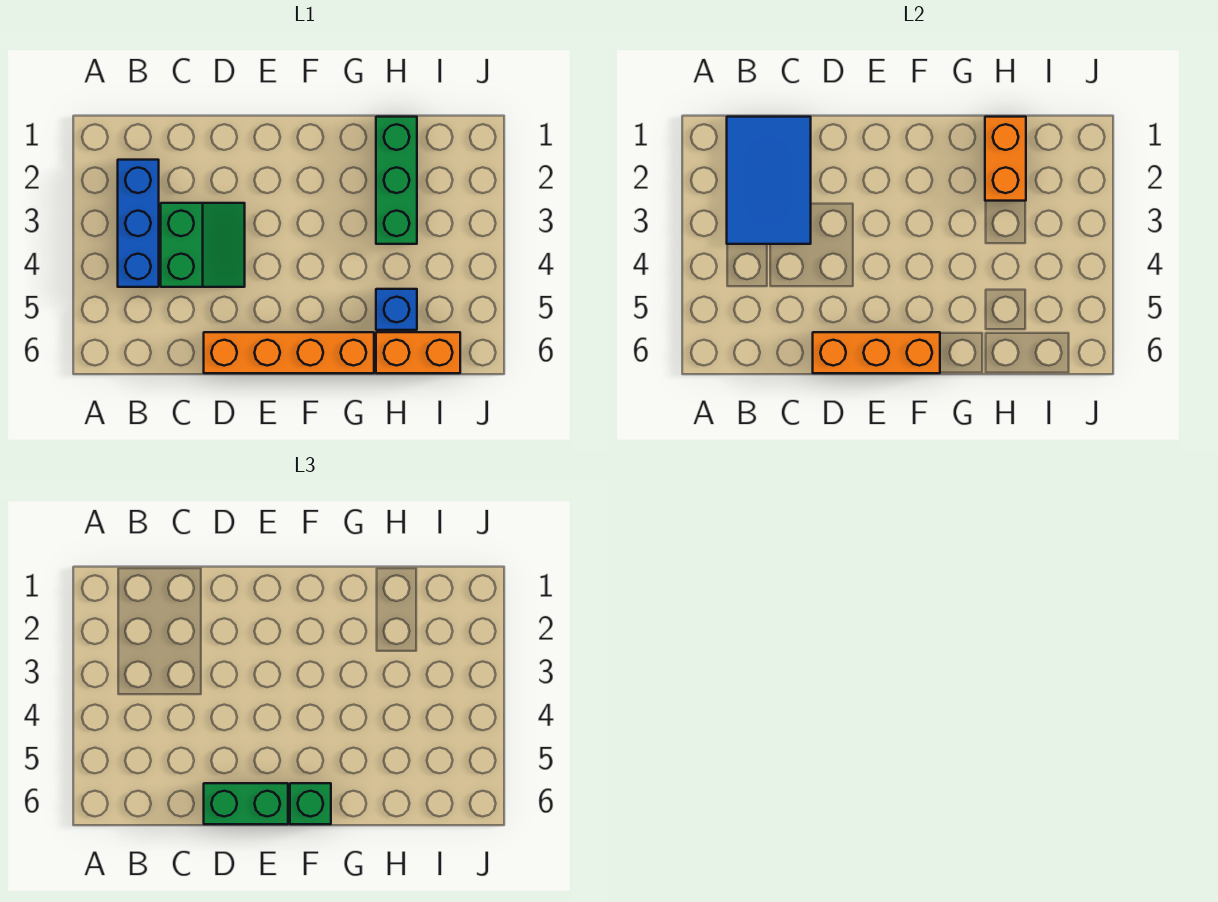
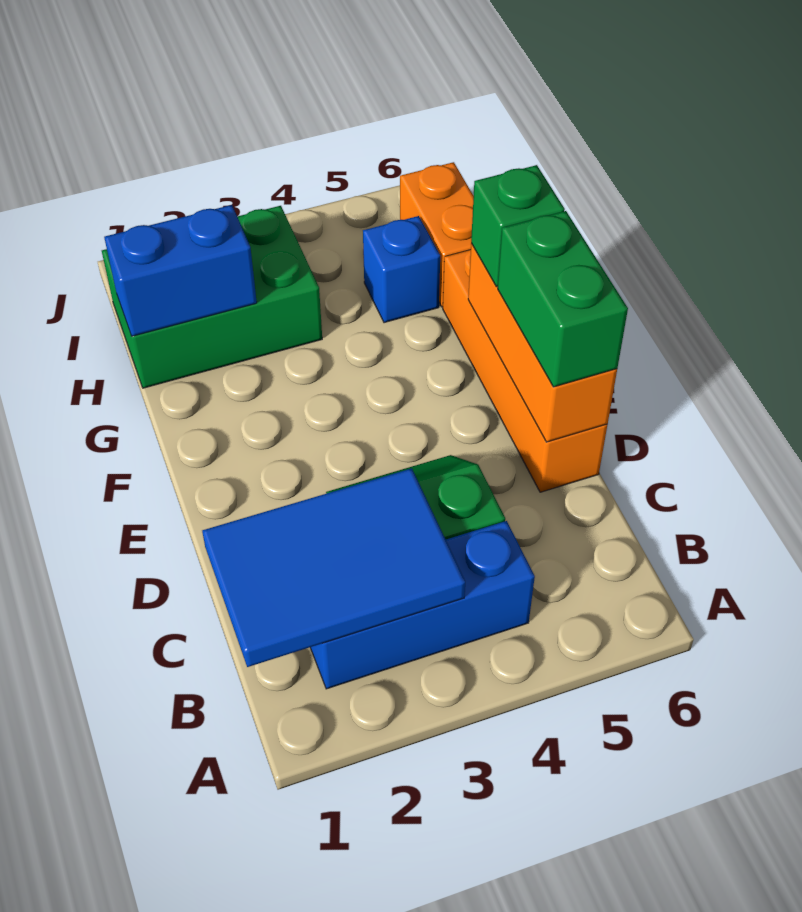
green 1x3 brick [376,117,417,244] -> green 2x3 brick [102,206,322,388]
orange 1x2 brick [985,117,1026,201] -> blue 1x2 brick [104,205,257,336]

